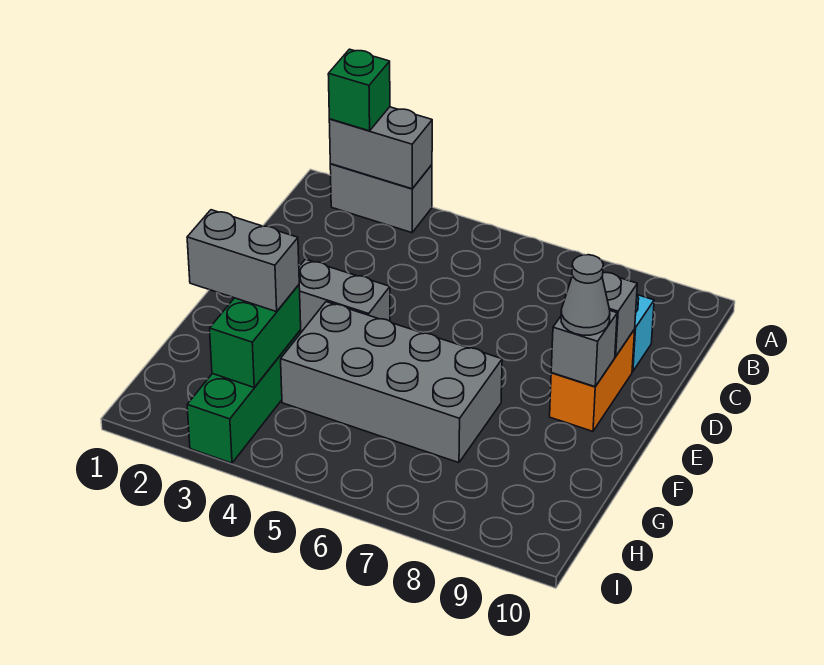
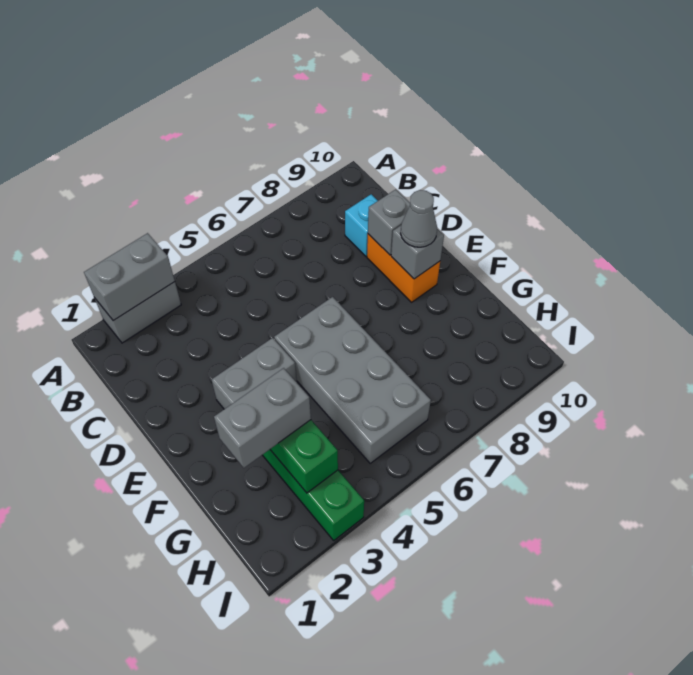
green 1x1 brick [328,49,390,131] -> none
grey 2x4 brick [281,302,502,463] -> grey 2x4 brick turned to [274,297,431,463]

